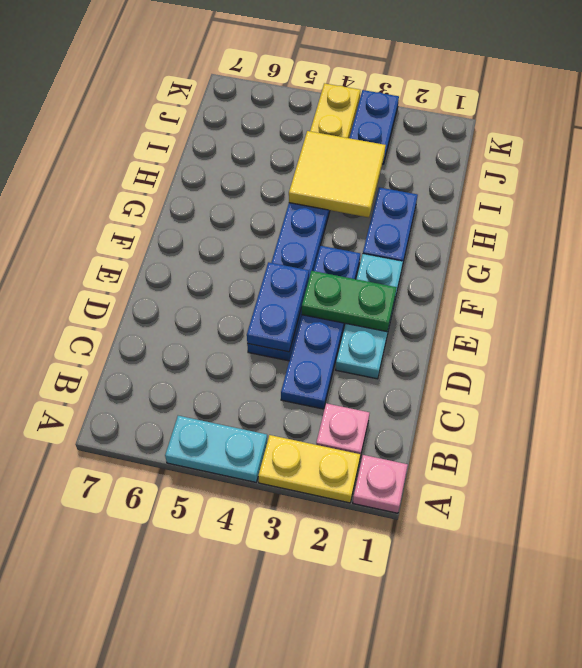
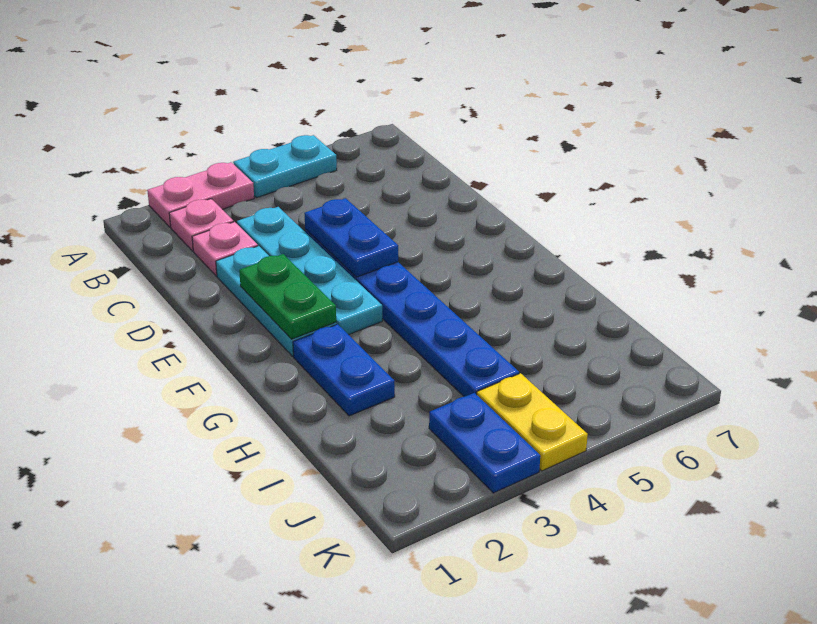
pink 1x1 plate [353,455,408,513] -> pink 1x1 plate moved to [192,222,258,276]
yellow 1x2 plate [258,435,360,503] -> pink 1x2 plate [147,162,254,227]
blue 1x4 plate [281,246,360,409] -> cyan 1x4 plate [237,207,382,335]
green 1x2 plate [302,271,397,332] -> green 1x2 plate turned to [239,254,336,339]
yellow 2x2 tile [289,131,386,217] -> none

